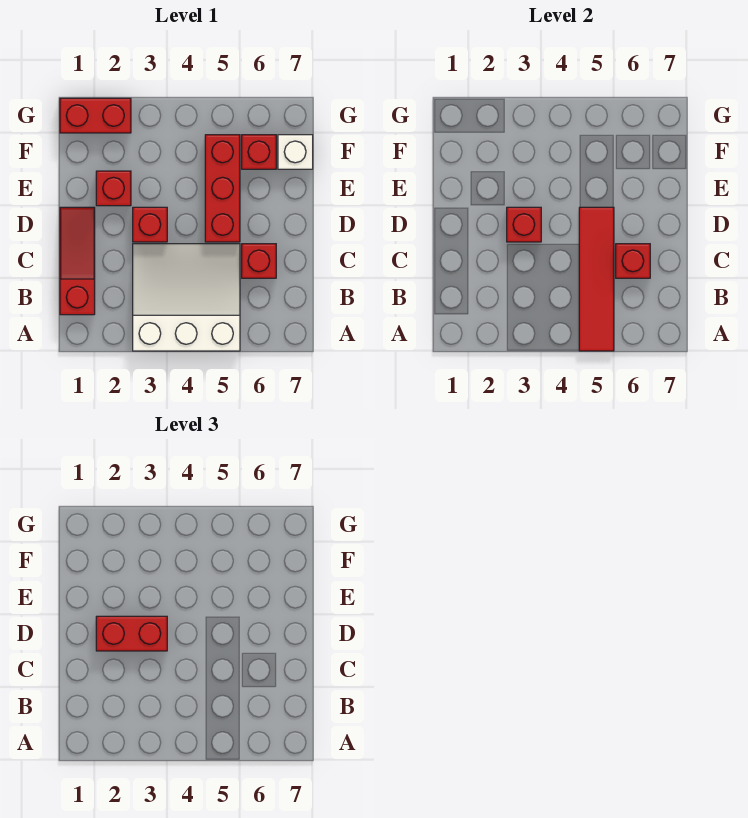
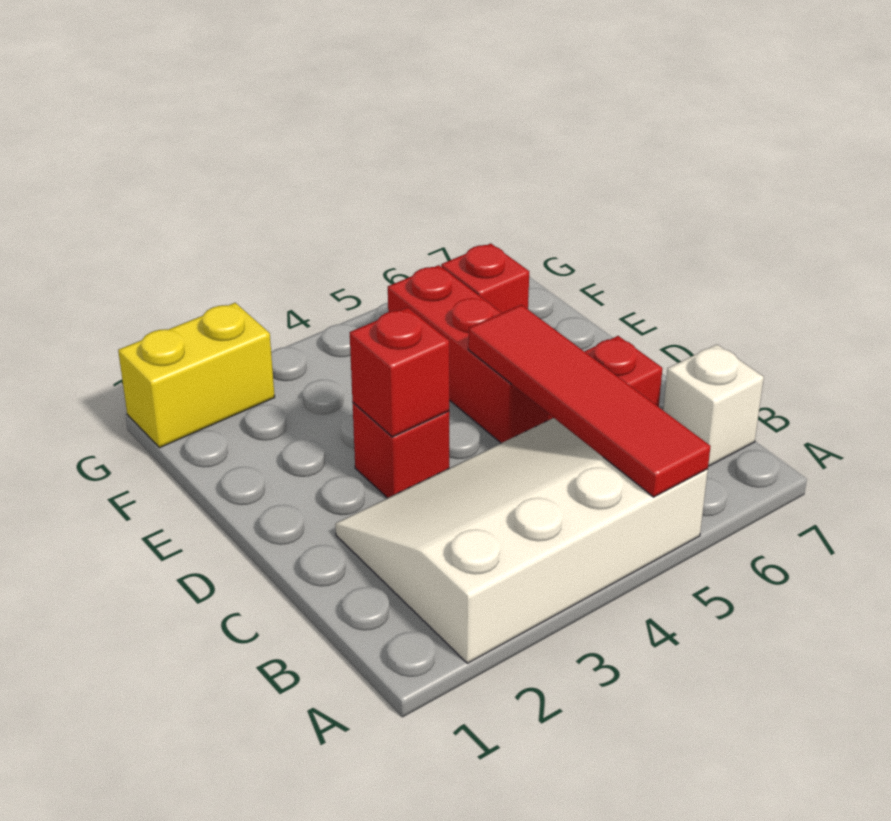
white 3x3 slope [133,244,240,351] -> white 3x4 slope [335,418,708,663]
red 1x3 slope [60,207,95,315] -> none
red 1x1 brick [616,244,650,278] -> none
red 1x2 brick [96,616,167,651] -> none
red 1x1 brick [96,171,131,206] -> none
white 1x1 brick [278,135,313,169] -> white 1x1 brick moved to [663,344,764,466]
red 1x2 brick [60,98,131,133] -> yellow 1x2 brick [118,303,275,448]

